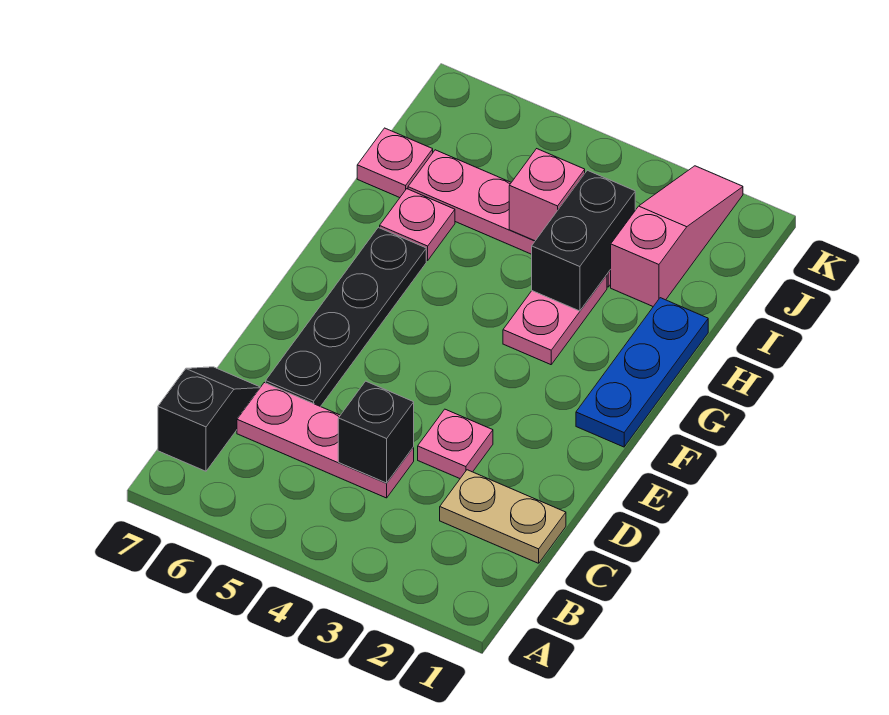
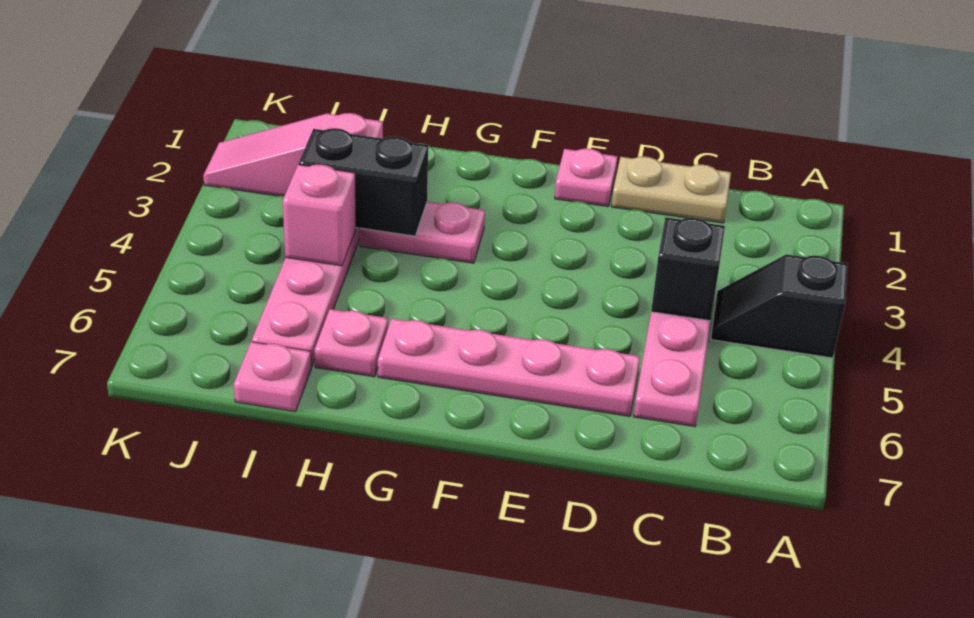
black 1x2 slope [158,367,260,471] -> black 1x2 slope moved to [711,254,848,358]
tan 1x2 plate [440,470,566,563] -> tan 1x2 plate turned to [612,157,731,223]
pink 1x1 plate [418,409,493,478] -> pink 1x1 plate moved to [555,149,618,207]
black 1x4 plate [266,227,426,407] -> pink 1x4 plate [378,319,640,416]
blue 1x3 plate [576,298,708,447] -> none

